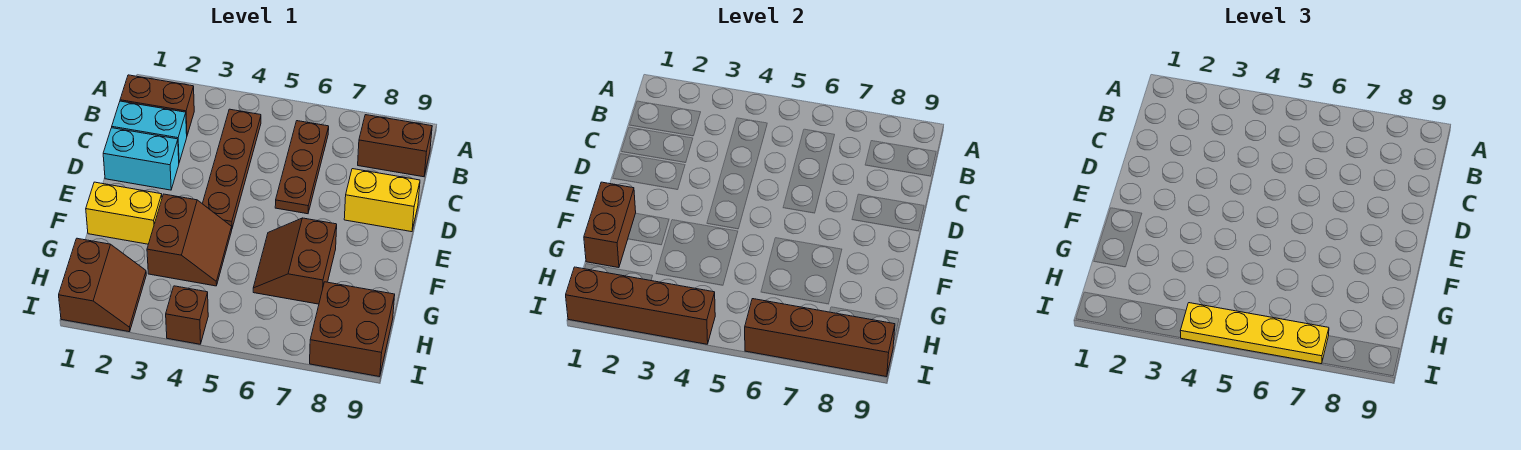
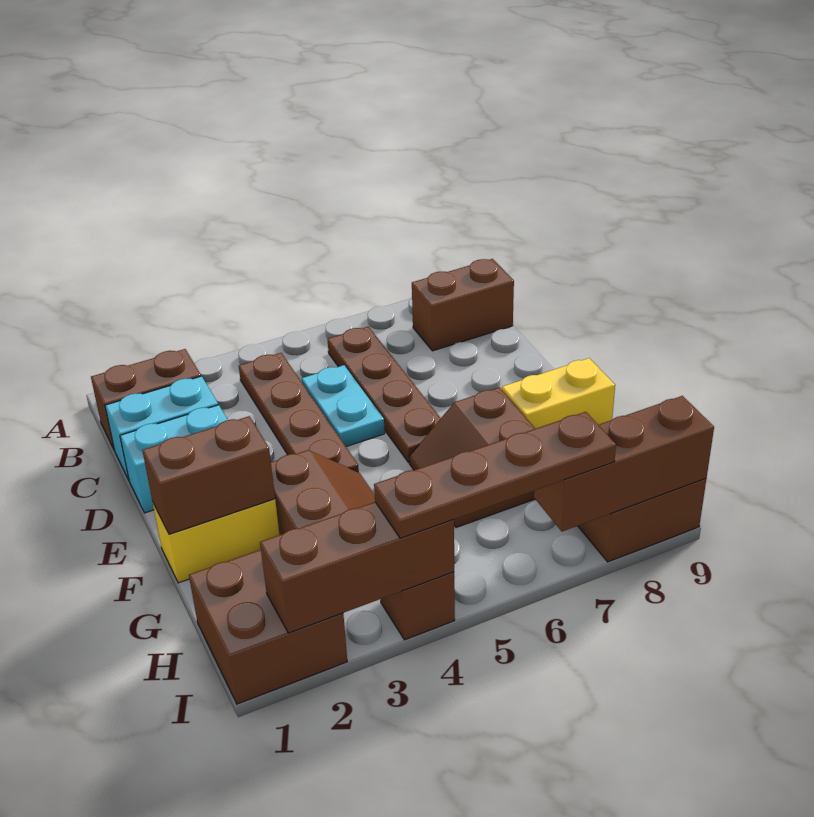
brown 1x3 plate [275,121,329,214] -> brown 1x4 plate [328,327,441,463]
none -> cyan 1x2 plate [302,365,385,447]
yellow 1x2 brick [344,169,420,232] -> yellow 1x2 brick moved to [502,358,615,429]
brown 1x2 brick [584,182,636,268] -> brown 1x2 brick turned to [142,416,275,534]
brown 2x2 slope [59,238,146,332] -> brown 2x2 brick [189,550,347,704]
brown 1x4 brick [566,267,715,344] -> brown 1x3 brick [260,502,454,633]
yellow 1x4 plate [1180,303,1329,364] -> brown 1x4 plate [374,412,616,538]
brown 1x4 brick [745,299,895,377] -> brown 1x3 brick [534,396,714,532]

